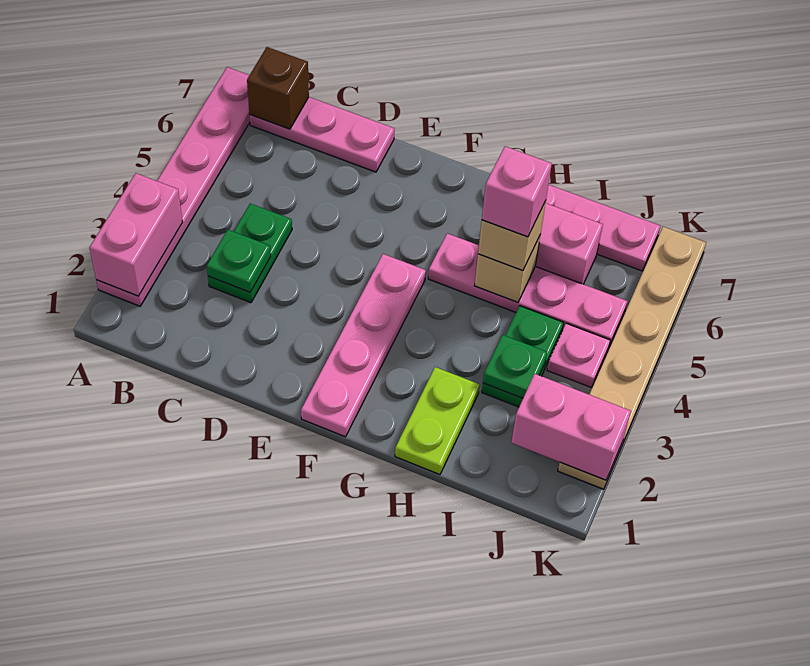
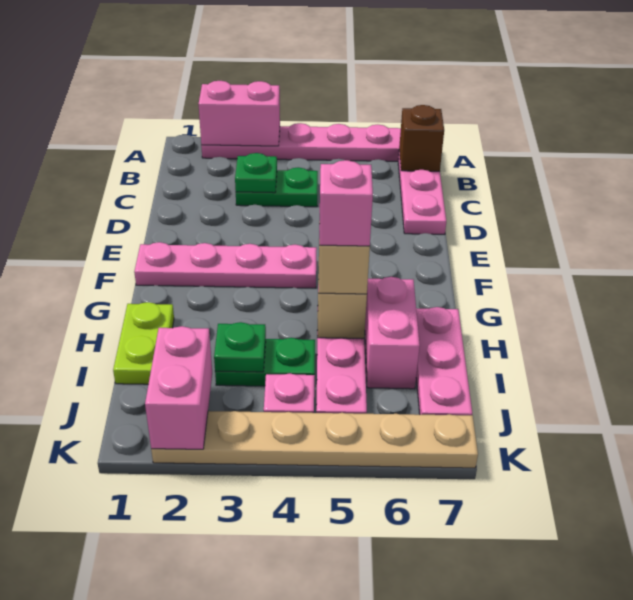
lime 1x2 plate [395,367,479,475] -> lime 1x2 plate turned to [113,302,174,384]

